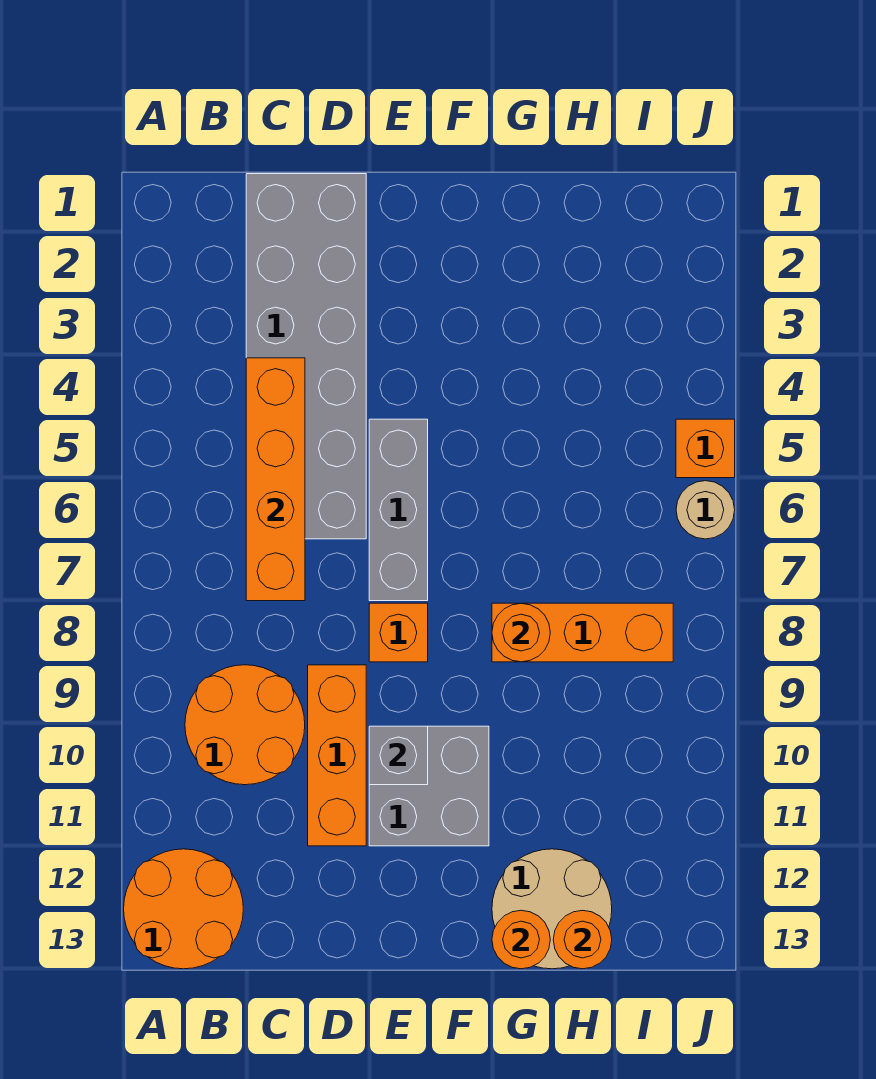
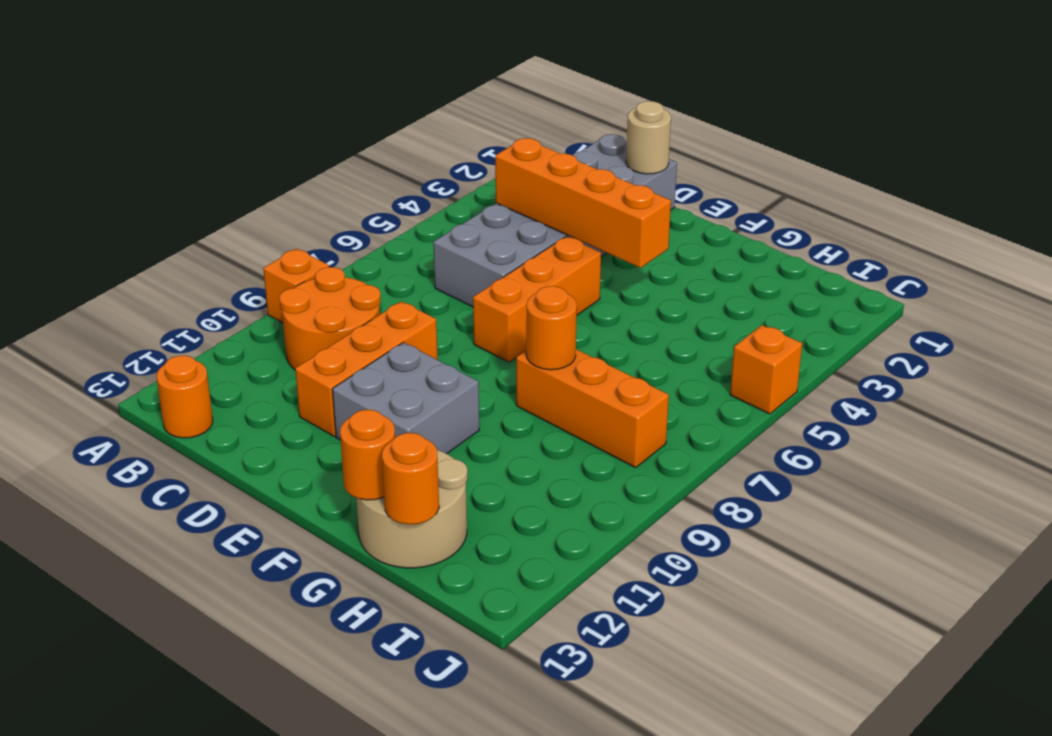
orange 2x2 round brick [124,849,243,969] -> orange 1x1 round brick [156,356,213,438]
orange 1x4 brick [246,358,305,601] -> orange 1x4 brick turned to [495,138,671,268]
grey 1x3 brick [369,419,428,601] -> orange 1x3 brick [473,237,601,362]
orange 1x1 brick [369,603,428,662] -> orange 1x1 brick moved to [263,249,329,323]
grey 1x1 brick [369,726,428,785] -> none
tan 1x1 round brick [676,481,735,539] -> tan 1x1 round brick moved to [626,101,671,174]

